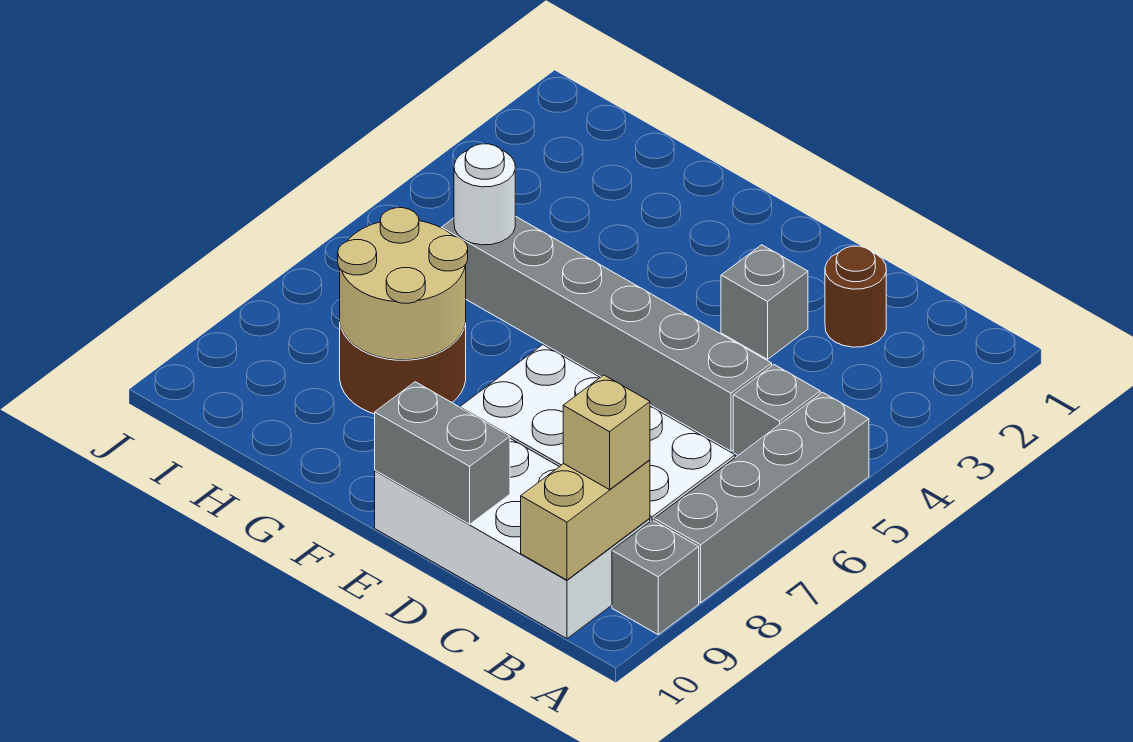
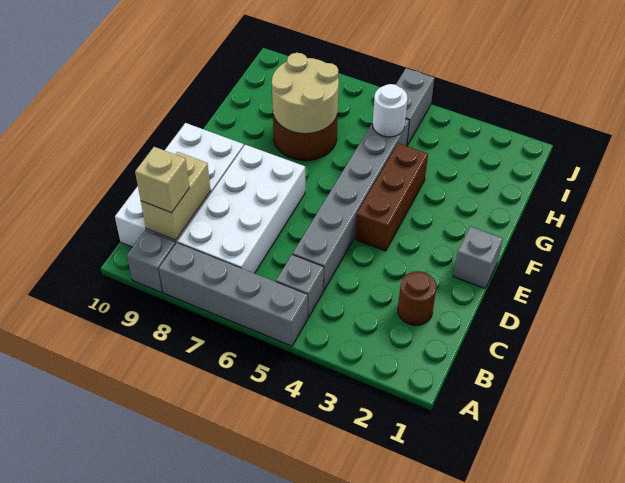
tan 1x2 brick [521,460,650,580] -> tan 1x2 brick turned to [141,152,211,240]
grey 1x1 brick [721,245,808,359] -> grey 1x1 brick moved to [453,226,503,289]
grey 1x2 brick [375,382,510,524] -> grey 1x2 brick moved to [396,68,434,145]
none -> brown 1x3 brick [355,143,428,251]

